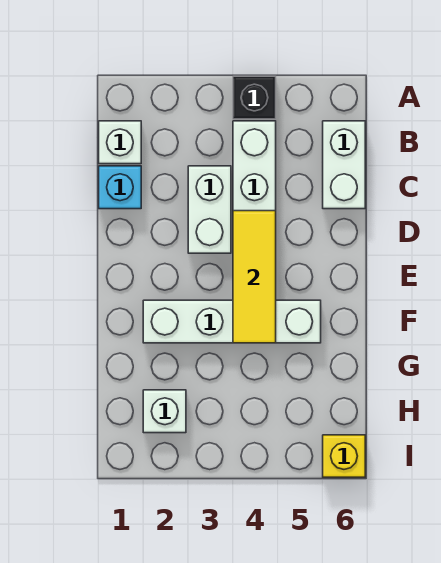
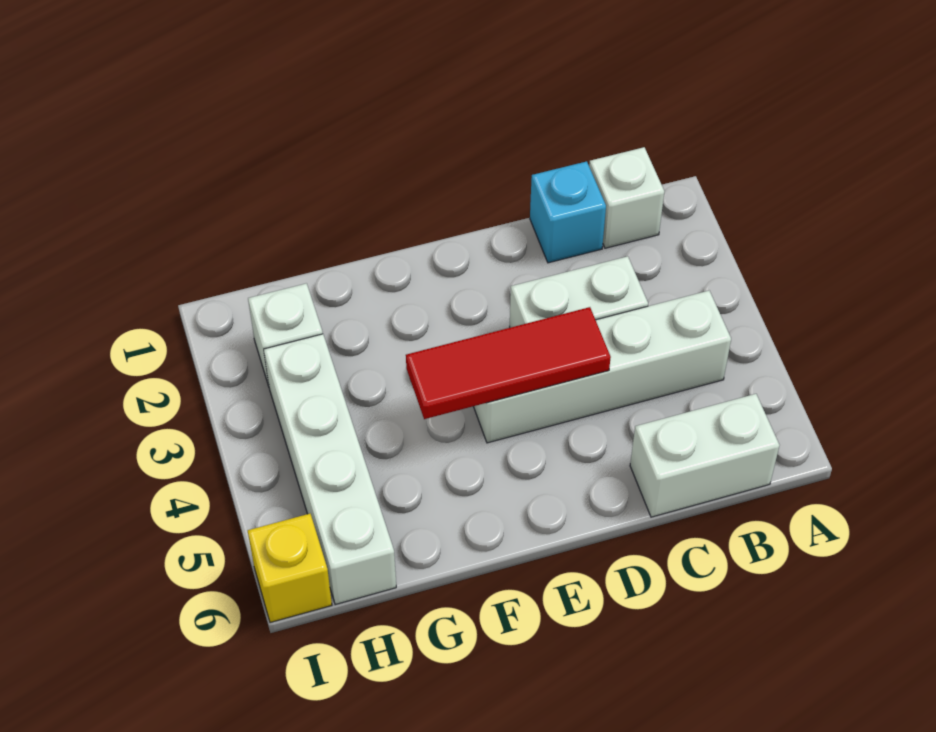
black 1x1 brick [233,76,276,119] -> none
yellow 1x3 tile [233,211,276,343] -> red 1x3 tile [406,307,611,419]
white 1x4 brick [143,300,321,343] -> white 1x4 brick moved to [264,334,396,605]

